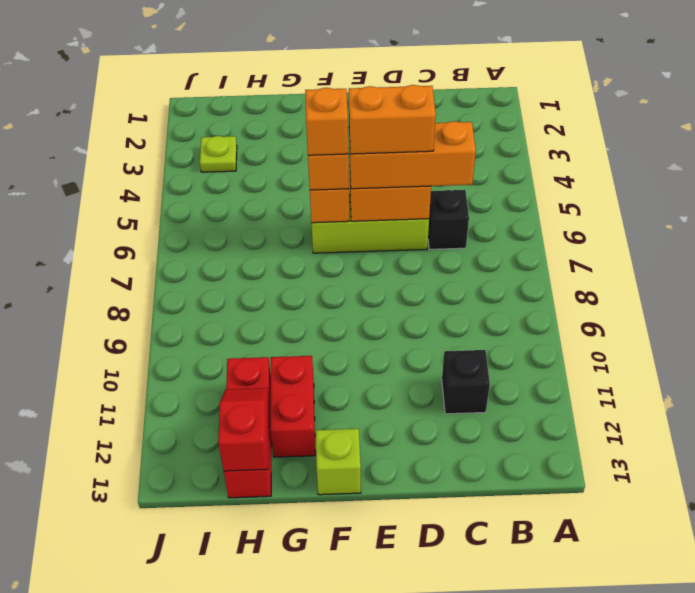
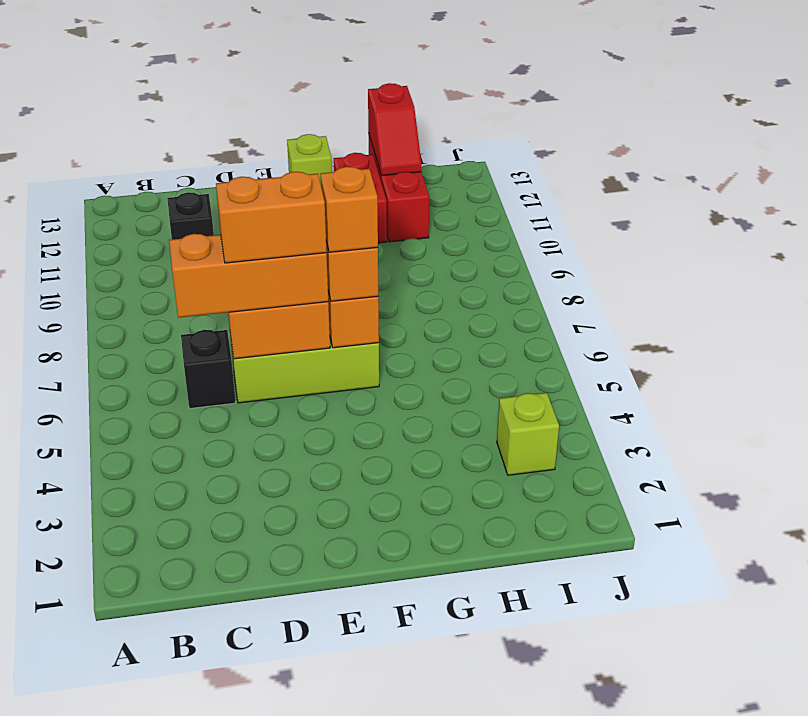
lime 1x1 plate [200,136,237,172] -> lime 1x1 brick [497,393,559,475]

